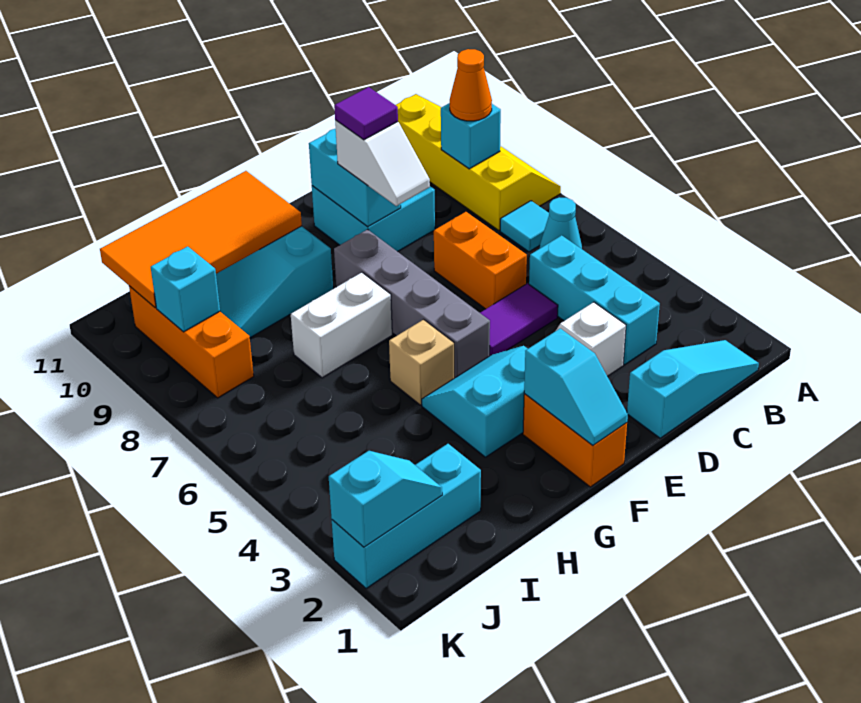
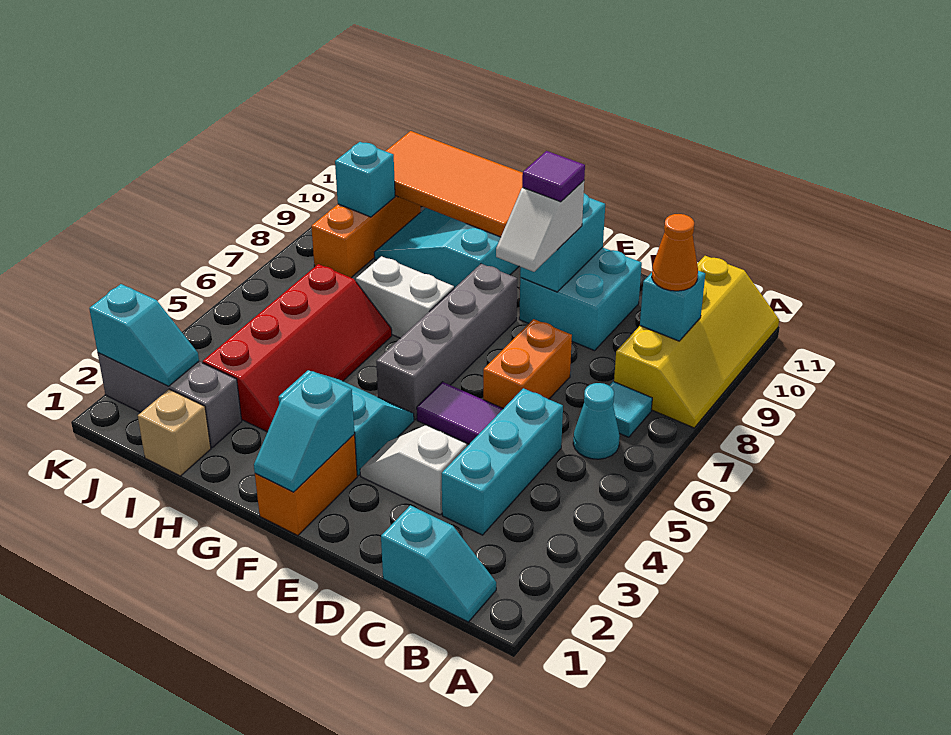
cyan 1x3 slope [627,340,759,438] -> cyan 1x2 slope [381,505,496,622]
tan 1x1 brick [389,320,454,405] -> tan 1x1 brick moved to [138,389,211,476]
none -> red 2x4 slope [203,264,392,432]
cyan 1x3 brick [332,444,481,589] -> grey 1x3 brick [98,353,242,447]

